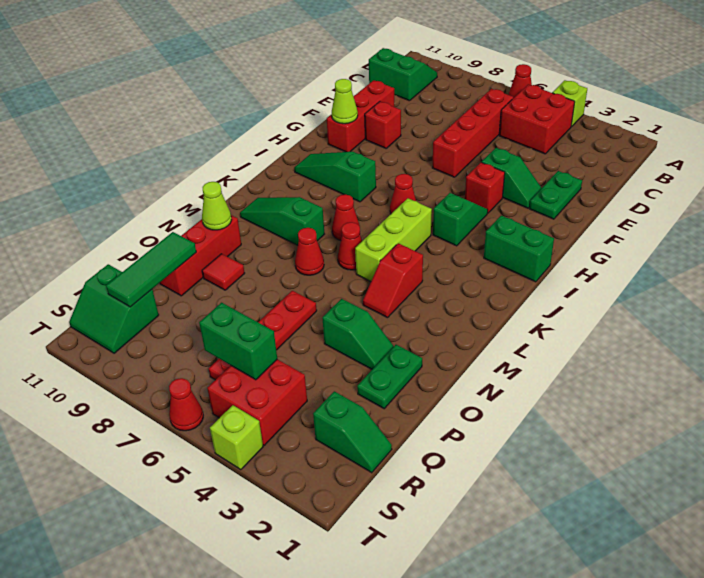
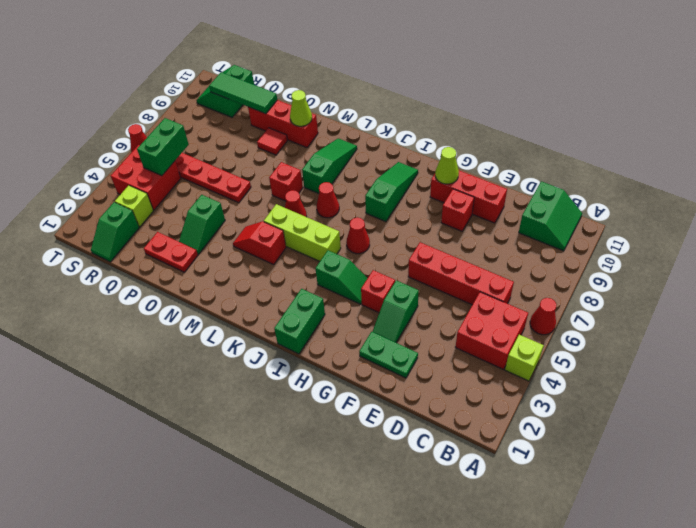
red 1x1 cone [295,228,324,275] -> red 1x1 brick [269,162,303,201]
green 1x2 plate [357,345,422,409] -> red 1x2 plate [144,232,198,272]
lime 1x1 brick [210,405,263,470] -> lime 1x1 brick moved to [115,185,153,227]

